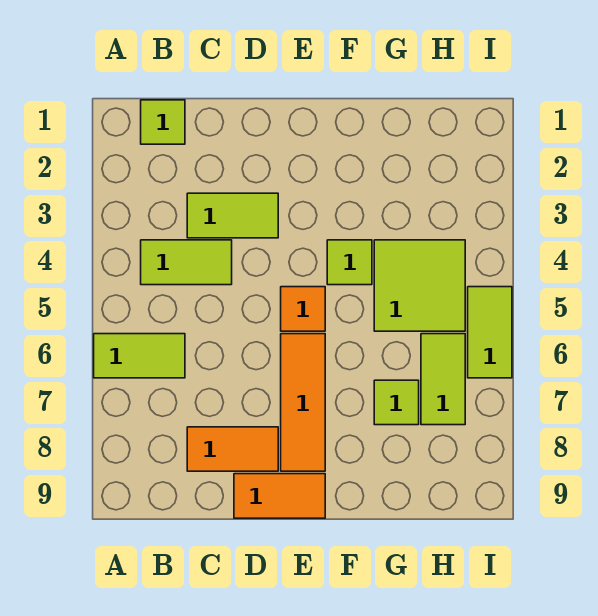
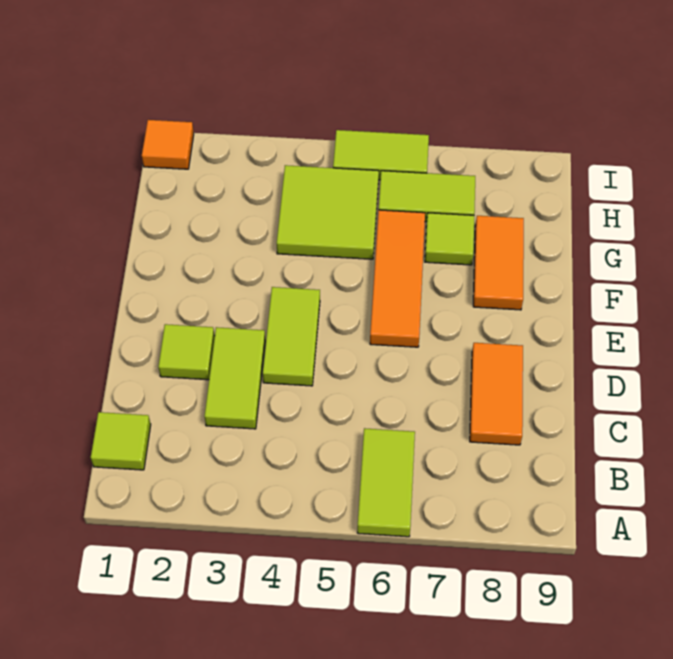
lime 1x2 tile [141,240,232,285] -> lime 1x2 tile moved to [263,287,320,386]
orange 1x2 tile [234,474,325,518] -> orange 1x2 tile moved to [473,216,524,310]
orange 1x1 tile [281,287,325,331] -> orange 1x1 tile moved to [142,120,194,169]
orange 1x3 tile [281,334,325,471] -> orange 1x3 tile turned to [370,210,425,347]
lime 1x1 tile [327,240,372,285] -> lime 1x1 tile moved to [158,324,215,380]

